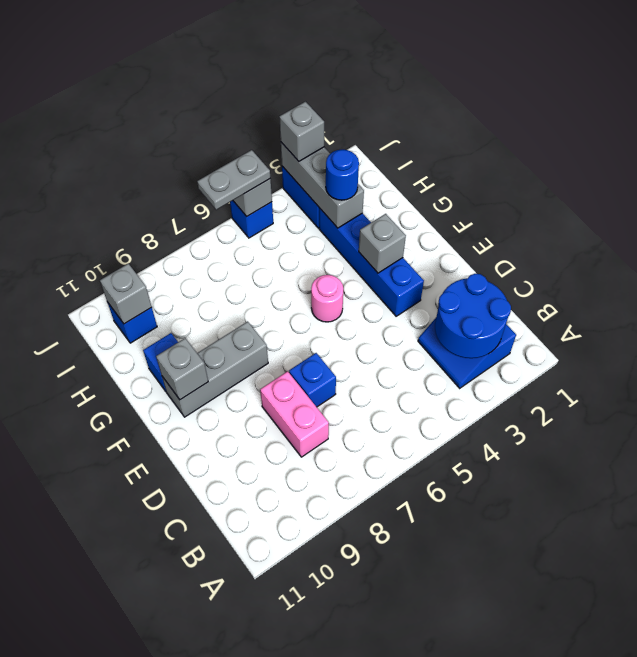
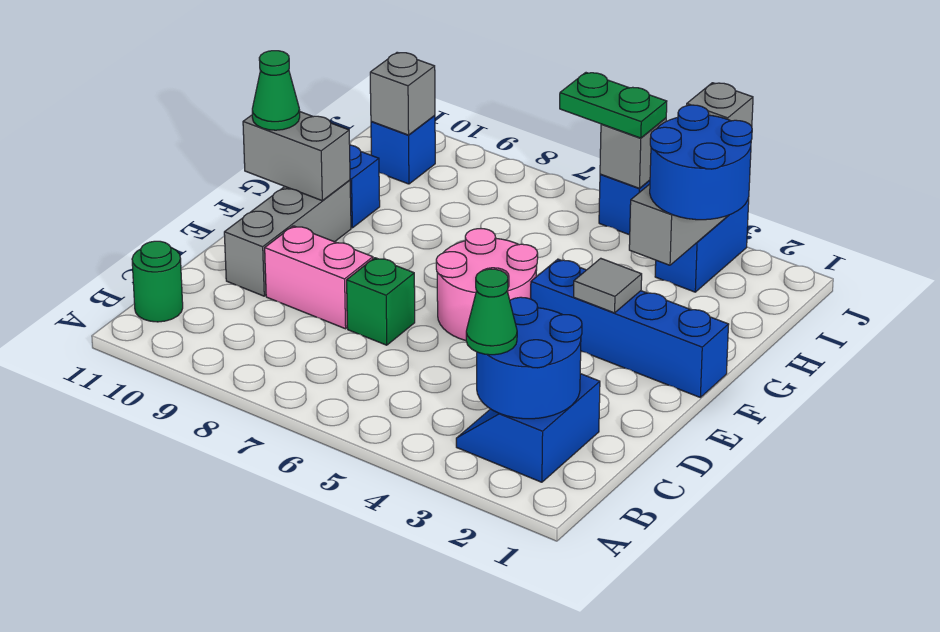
none -> green 1x1 cone [466,269,517,355]
none -> green 1x1 round brick [132,241,183,322]
pink 1x2 brick [260,371,329,457] -> pink 1x2 brick turned to [265,226,373,329]
blue 1x1 brick [289,353,336,407] -> green 1x1 brick [347,258,415,345]
blue 1x4 brick [319,208,424,316] -> blue 1x4 brick turned to [531,259,729,397]
grey 1x1 brick [359,214,406,273] -> grey 1x1 tile [574,258,642,313]
pink 1x1 round brick [311,275,343,322] -> pink 2x2 round brick [436,229,538,341]
grey 1x3 brick [162,322,268,417] -> grey 1x3 brick turned to [224,180,351,296]
grey 1x1 brick [156,338,208,400] -> grey 1x2 brick [243,112,350,201]
none -> green 1x1 cone [252,51,300,130]
blue 1x1 round brick [326,149,359,200] -> blue 2x2 round brick [650,105,752,220]
grey 1x2 plate [197,150,270,210] -> green 1x2 plate [560,73,667,138]

